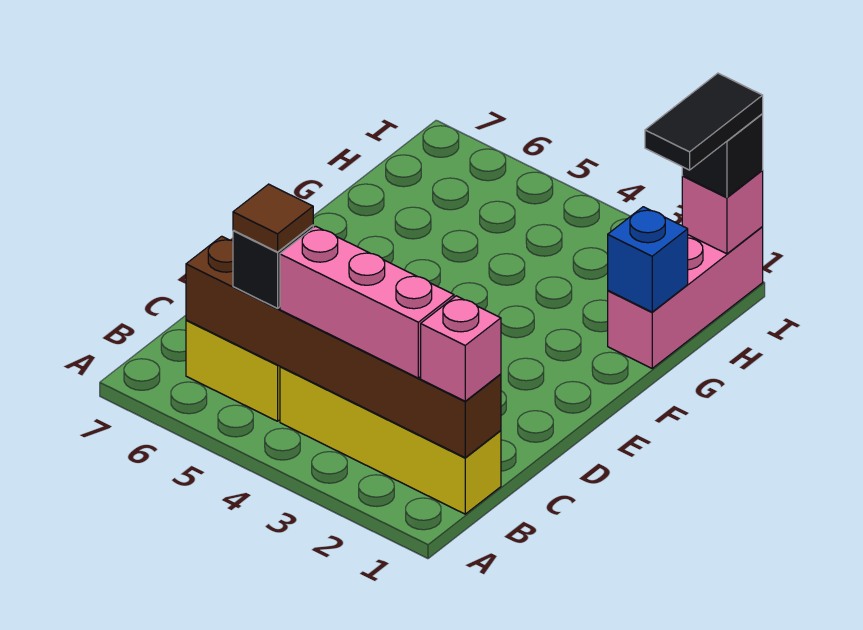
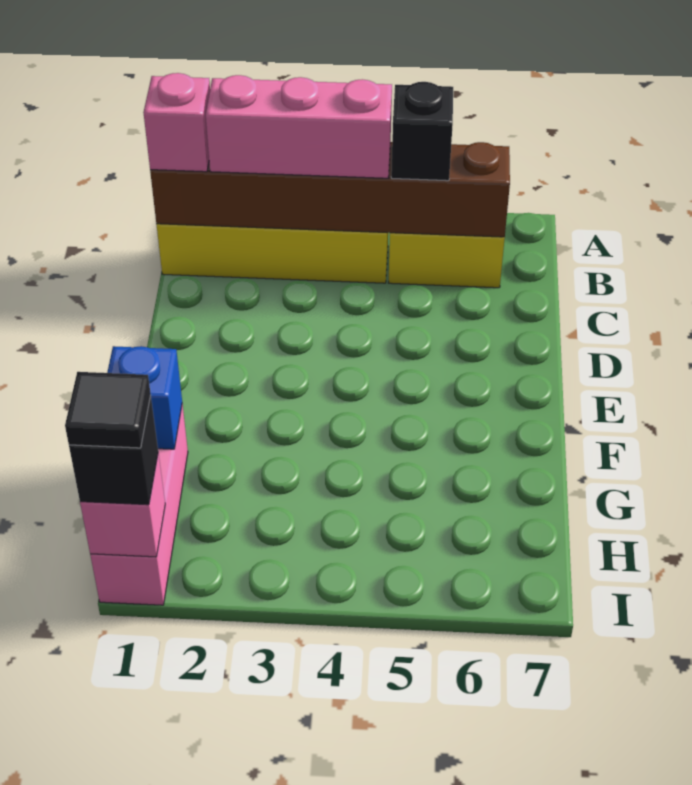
brown 1x1 tile [233,184,313,252] -> none
black 1x2 tile [645,73,763,170] -> black 1x1 tile [65,372,151,448]

